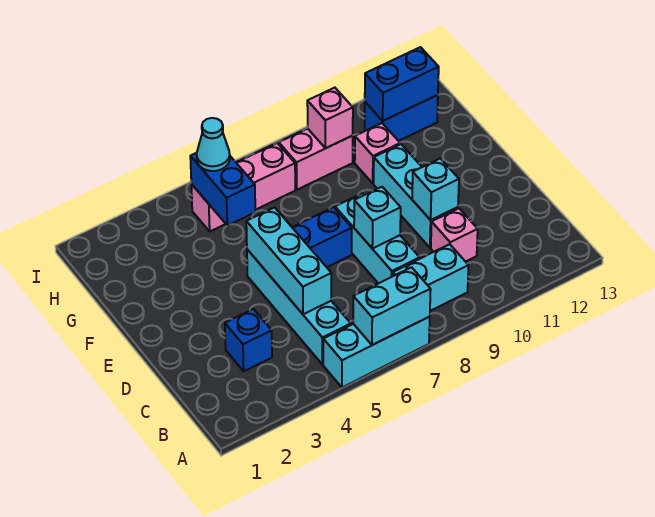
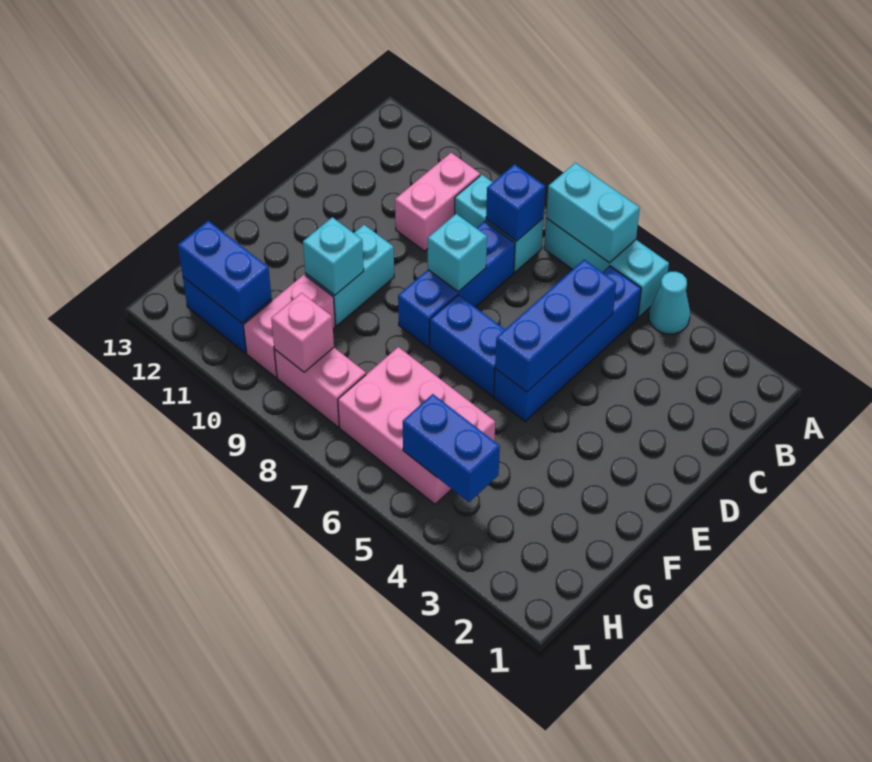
cyan 1x4 brick [247,249,351,365] -> blue 1x4 brick [494,266,641,421]
blue 1x1 brick [225,309,272,371] -> blue 1x1 brick moved to [486,164,545,241]
cyan 1x3 brick [246,207,331,314] -> blue 1x3 brick [495,259,616,392]
cyan 1x3 brick [335,193,420,284] -> blue 1x3 brick [398,221,515,348]
pink 1x1 brick [431,208,478,262] -> pink 1x2 brick [395,153,480,251]
cyan 1x3 brick [374,144,458,248] -> cyan 1x2 brick [305,225,394,326]
cyan 1x1 brick [412,159,459,220] -> cyan 1x1 brick moved to [303,217,364,295]
blue 1x2 brick [190,153,255,226] -> blue 1x2 brick turned to [403,394,500,502]
pink 1x1 brick [355,123,400,183] -> pink 1x2 brick [243,275,335,377]
pink 1x3 brick [191,143,295,231] -> pink 2x3 brick [338,347,495,504]
cyan 1x1 cone [197,118,230,171] -> cyan 1x1 cone moved to [649,272,690,334]

